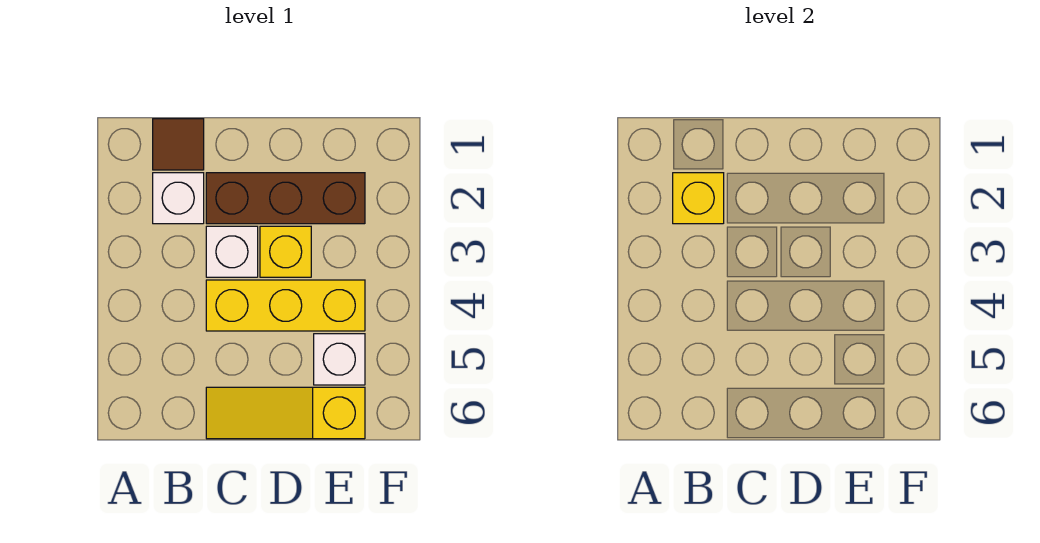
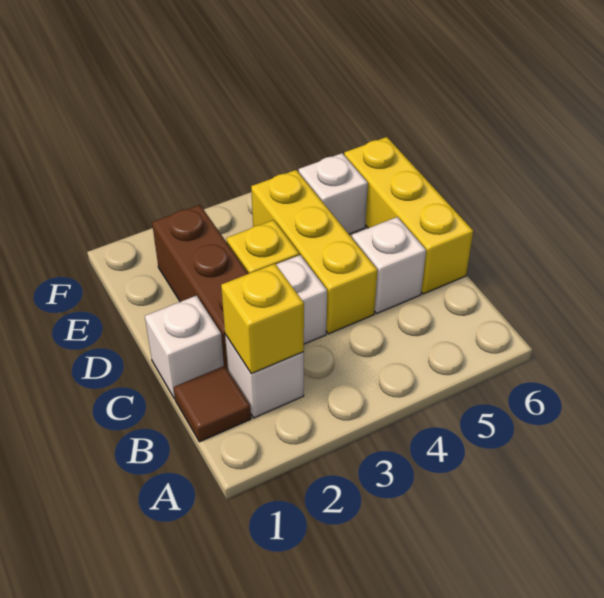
none -> white 1x1 brick [145,296,224,399]
none -> white 1x1 brick [352,217,426,313]
yellow 1x3 slope [206,387,365,439] -> yellow 1x3 brick [344,137,473,294]

